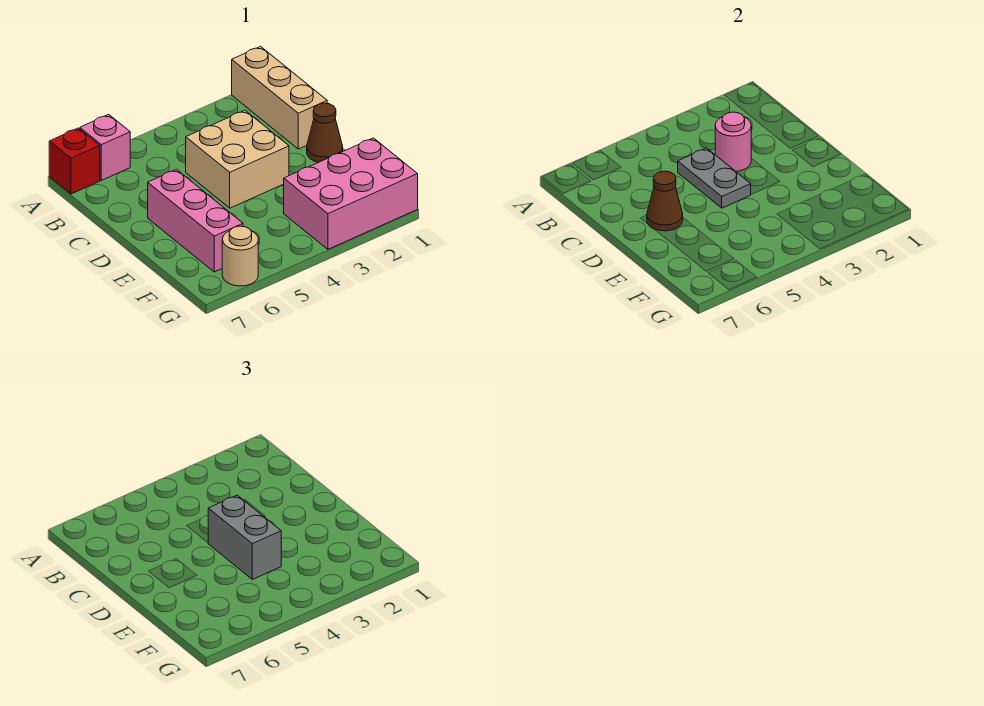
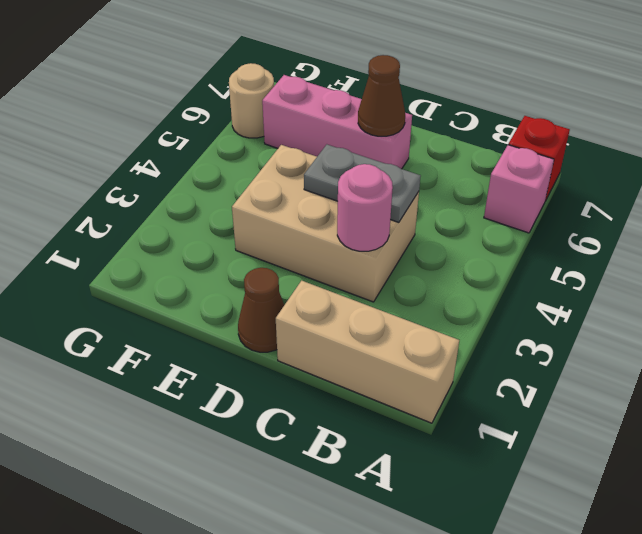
tan 2x2 brick [186,110,289,208] -> tan 2x3 brick [232,145,419,302]
grey 1x2 brick [208,495,281,579] -> none
pink 2x3 brick [284,138,418,249] -> none

